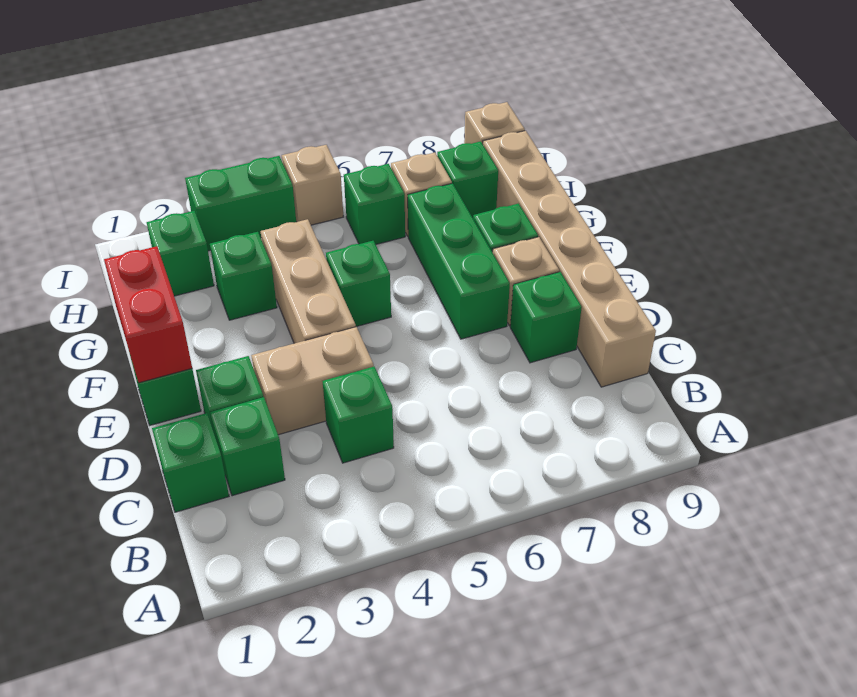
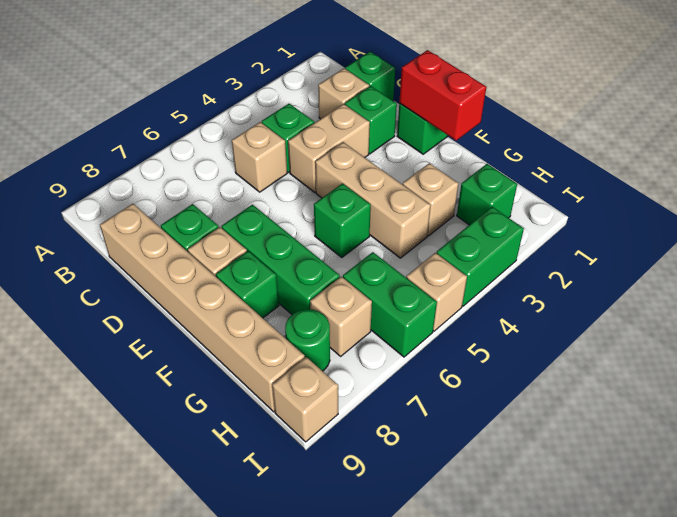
green 1x1 brick [210,397,285,496] -> tan 1x1 brick [318,68,369,119]
none -> tan 1x1 brick [232,122,287,192]
green 1x1 brick [210,232,277,320] -> tan 1x1 brick [403,163,458,236]
green 1x1 brick [344,164,405,244] -> green 1x2 brick [343,252,437,357]
green 1x1 brick [437,141,498,218] -> green 1x1 round brick [285,309,330,371]

